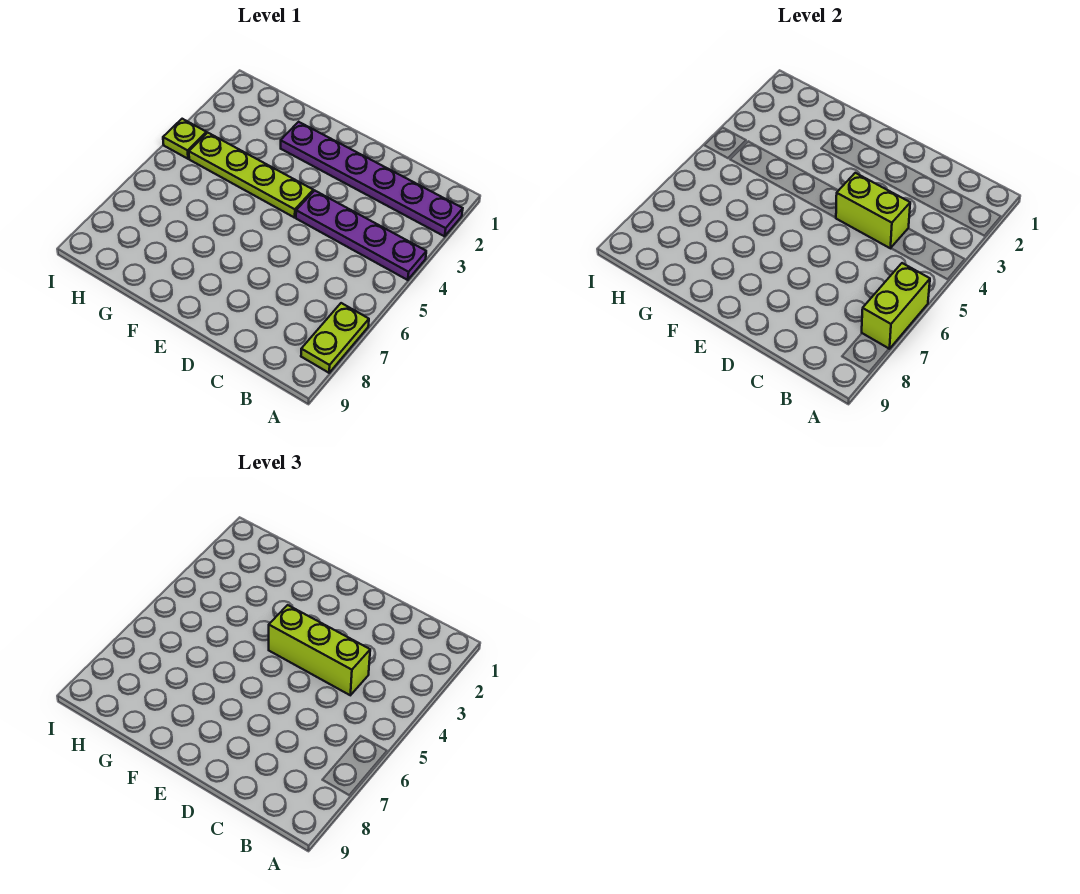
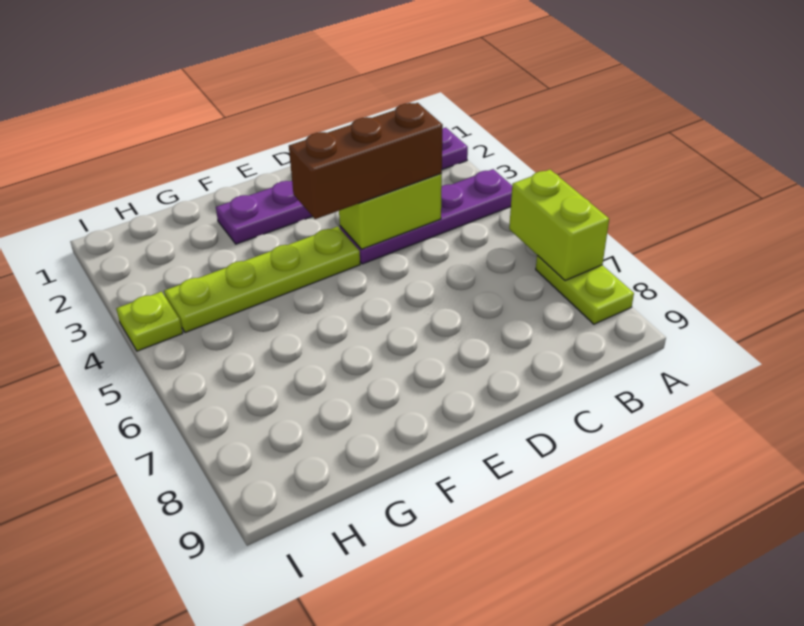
lime 1x3 brick [269,605,370,695] -> brown 1x3 brick [289,103,443,219]

